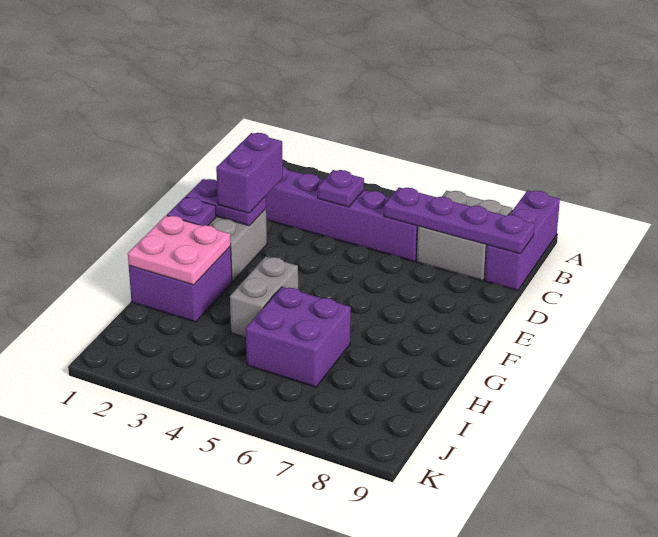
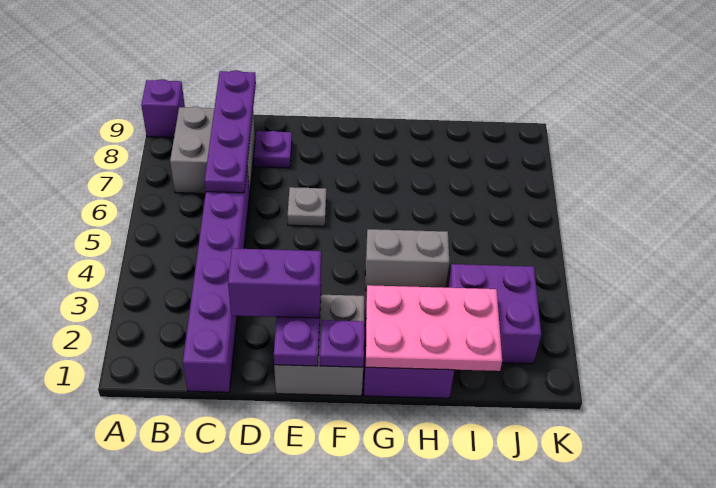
purple 1x3 brick [485,190,560,291] -> purple 1x1 brick [141,79,185,137]
purple 1x1 plate [318,170,364,207] -> purple 1x1 plate moved to [254,131,292,168]
none -> grey 1x1 plate [287,187,326,226]
pink 2x2 plate [128,216,231,285] -> pink 2x3 plate [366,285,502,371]
purple 2x2 brick [246,287,351,387] -> purple 2x2 brick moved to [448,264,541,364]

